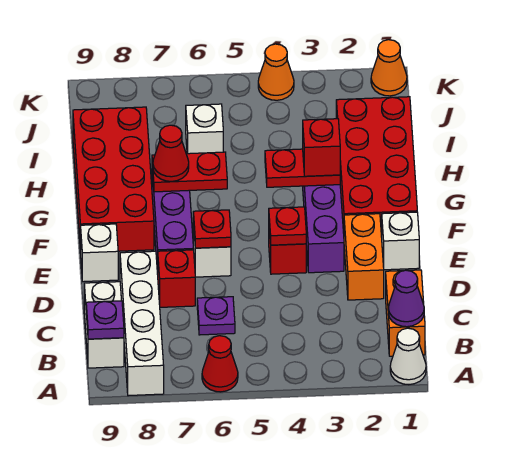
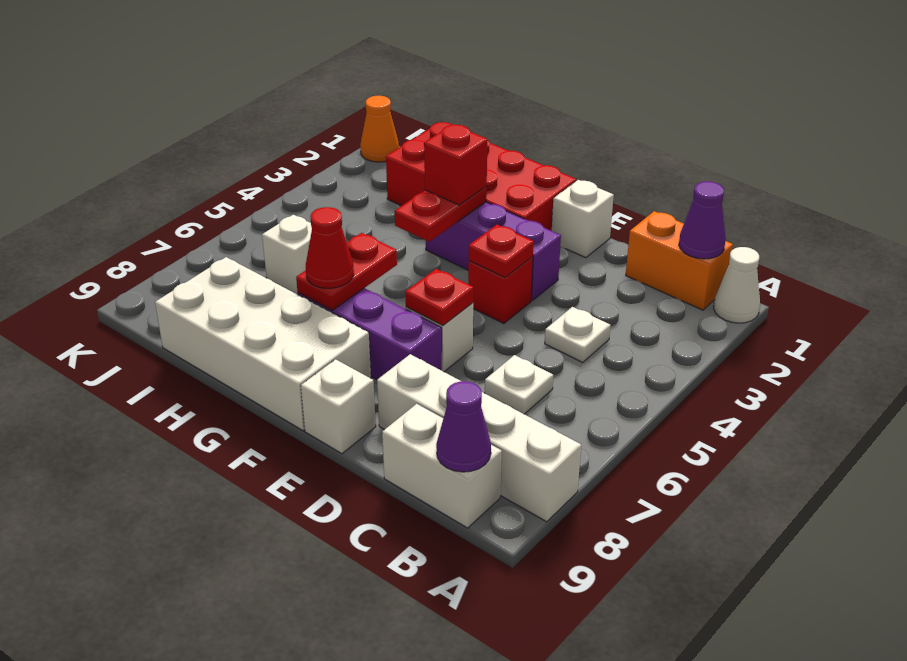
red 1x1 cone [202,336,238,392] -> none
purple 1x1 plate [86,301,124,339] -> purple 1x1 cone [436,381,491,472]
none -> white 1x1 plate [545,307,611,363]
purple 1x1 plate [197,297,235,335] -> white 1x1 plate [485,355,553,414]
orange 1x2 brick [344,214,384,300] -> none
red 1x1 brick [158,250,195,307] -> none
red 2x4 brick [73,107,154,252] -> white 2x4 brick [155,257,371,431]
orange 1x1 cone [258,44,294,100] -> none

